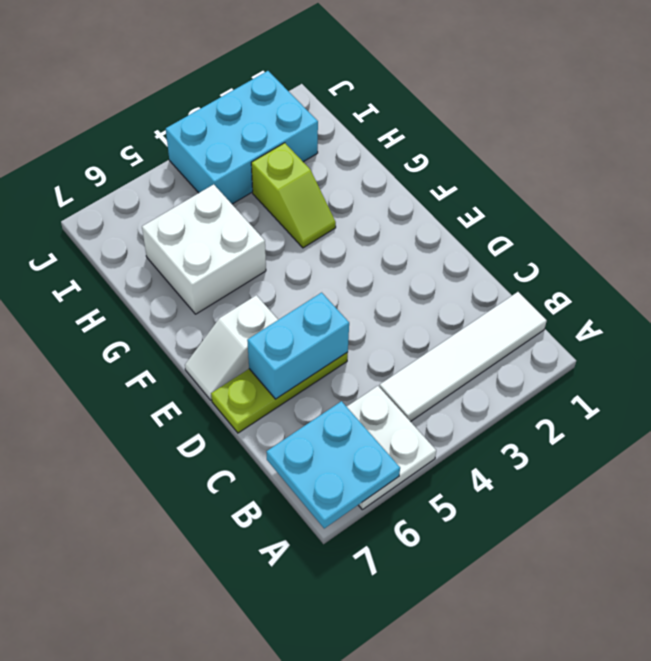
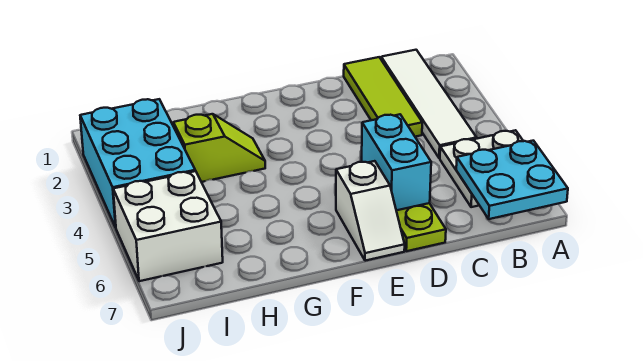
none -> lime 1x3 tile [344,57,422,137]
white 2x2 brick [142,184,266,314] -> white 2x2 brick moved to [113,171,223,281]

